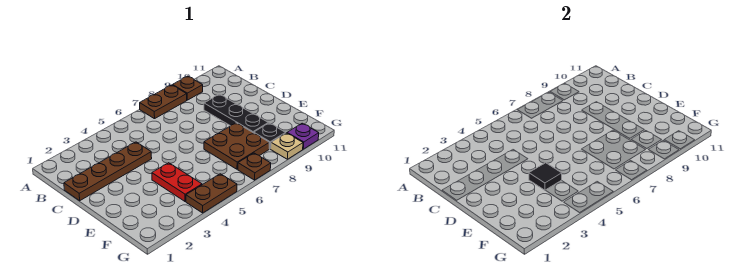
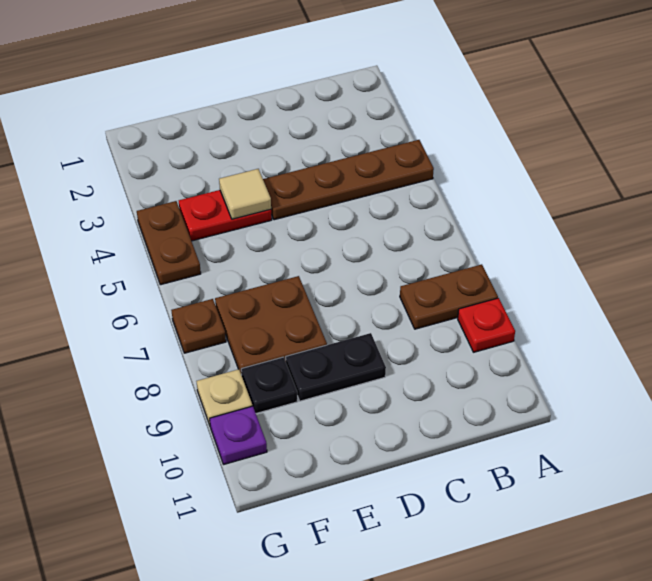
brown 1x2 plate [140,85,187,119] -> brown 1x2 plate turned to [400,264,498,329]
brown 1x1 plate [173,76,203,100] -> red 1x1 plate [458,298,515,352]
brown 1x4 plate [64,142,152,201] -> brown 1x4 plate turned to [263,140,434,220]
black 1x3 plate [204,94,268,133] -> black 1x2 plate [286,333,386,401]
black 1x1 tile [529,163,562,190] -> tan 1x1 tile [219,169,271,219]

